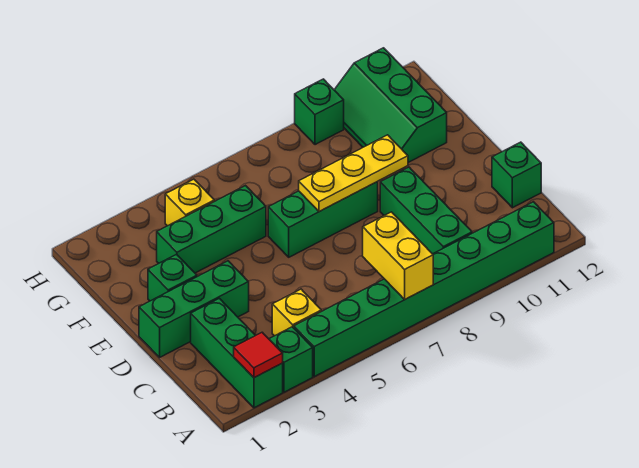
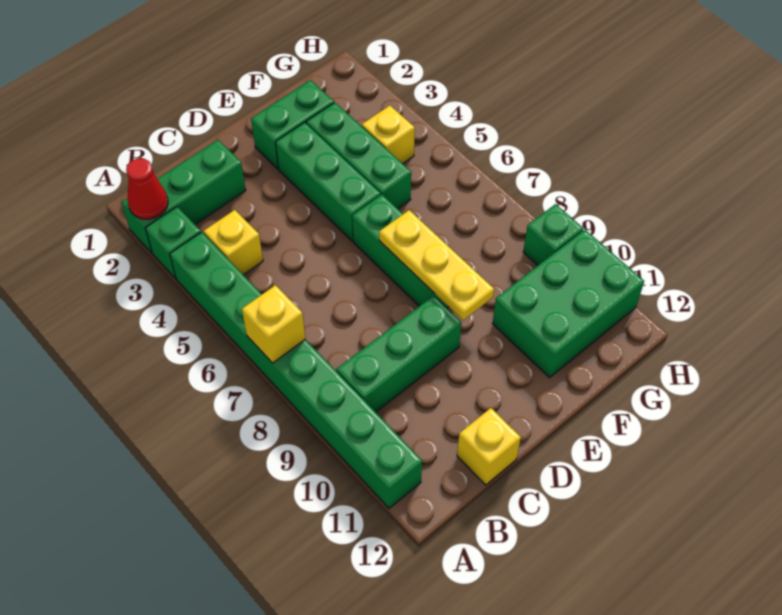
red 1x1 tile [234,332,283,378] -> red 1x1 cone [126,158,168,219]
yellow 1x2 brick [363,212,433,299] -> yellow 1x1 brick [242,285,305,363]
green 1x1 brick [492,142,541,208] -> yellow 1x1 brick [457,408,521,485]
green 1x3 brick [139,261,249,357] -> green 1x3 brick moved to [276,122,381,241]
green 1x1 brick [148,254,197,301] -> green 1x2 brick [251,80,334,169]
green 2x3 slope [335,48,447,163] -> green 2x3 brick [492,230,644,377]

